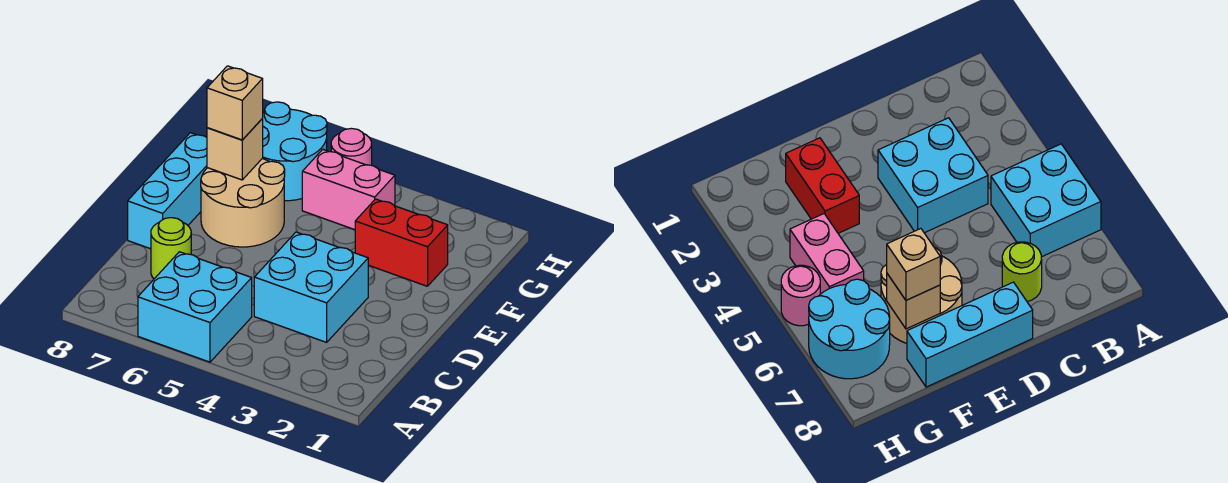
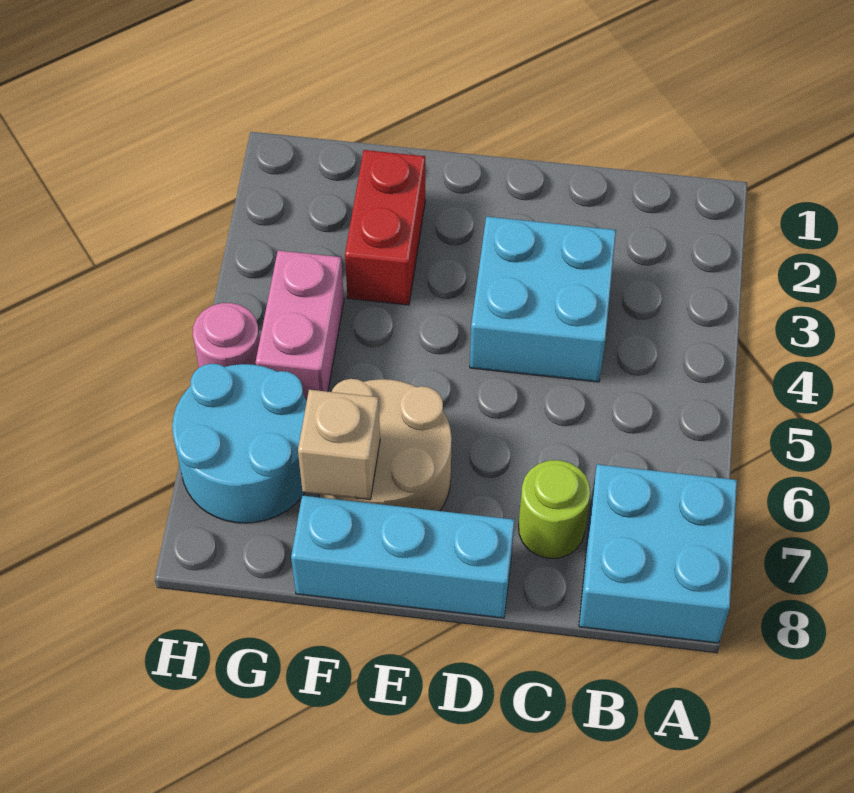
cyan 2x2 brick [138,252,252,362] -> cyan 2x2 brick moved to [579,464,737,643]
tan 1x1 brick [207,66,263,140] -> none

